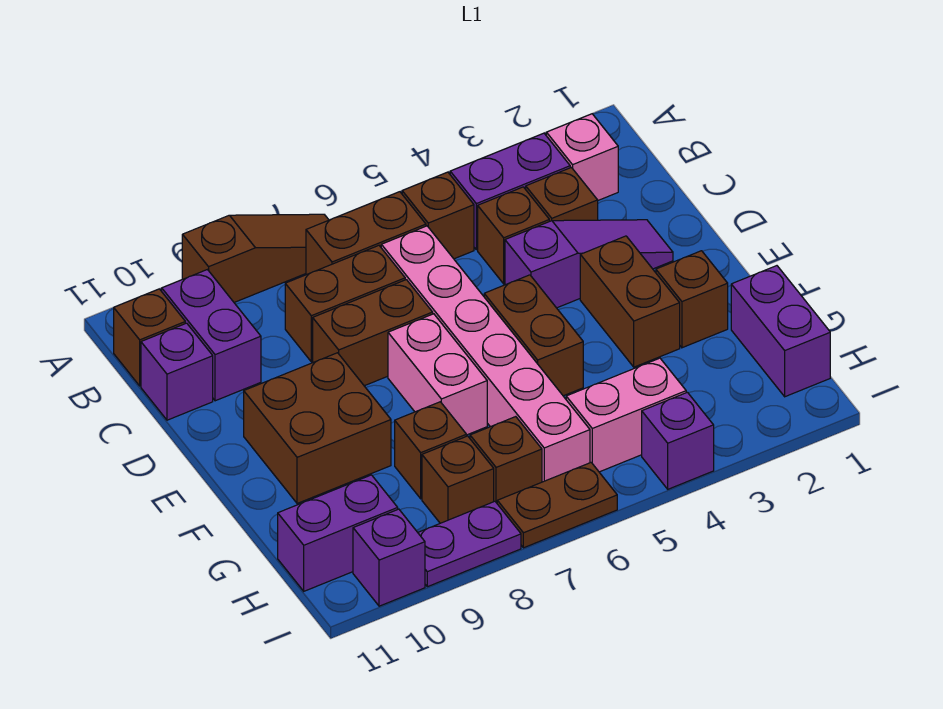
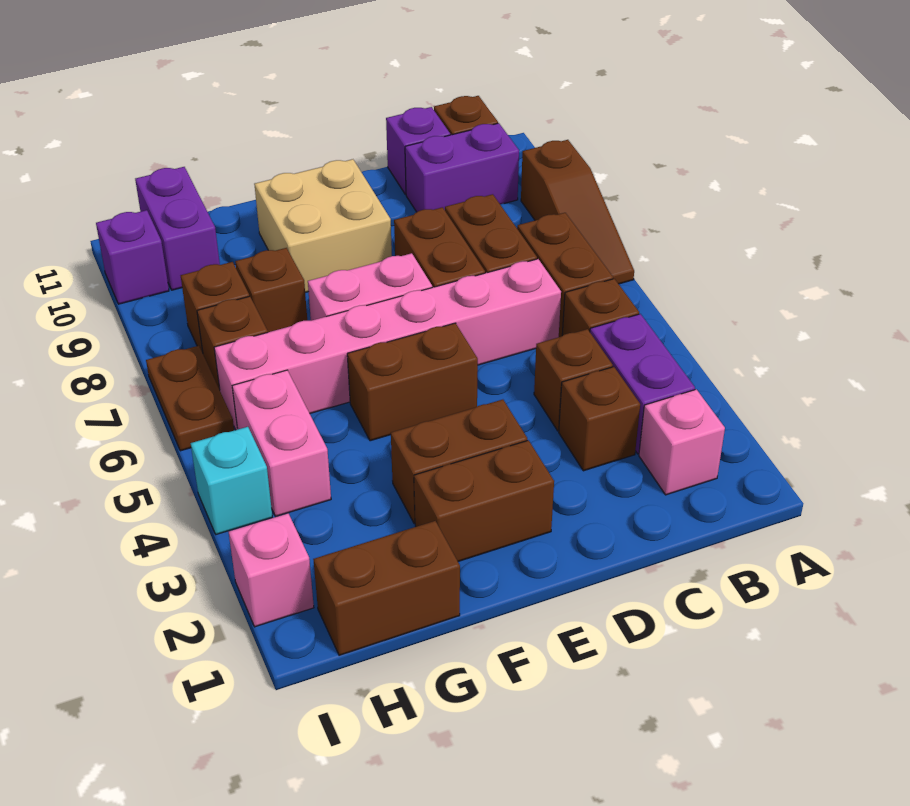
purple 1x3 slope [505,220,673,308] -> none
brown 2x2 brick [244,353,391,504] -> tan 2x2 brick [254,159,392,292]
brown 1x1 brick [656,251,728,348] -> brown 1x2 brick [414,440,554,562]
purple 1x2 brick [731,266,830,397] -> brown 1x2 brick [313,521,460,655]
none -> pink 1x1 brick [229,513,314,627]
purple 1x1 brick [642,392,714,489] -> cyan 1x1 brick [191,427,272,534]
purple 1x2 plate [418,501,521,587] -> none

